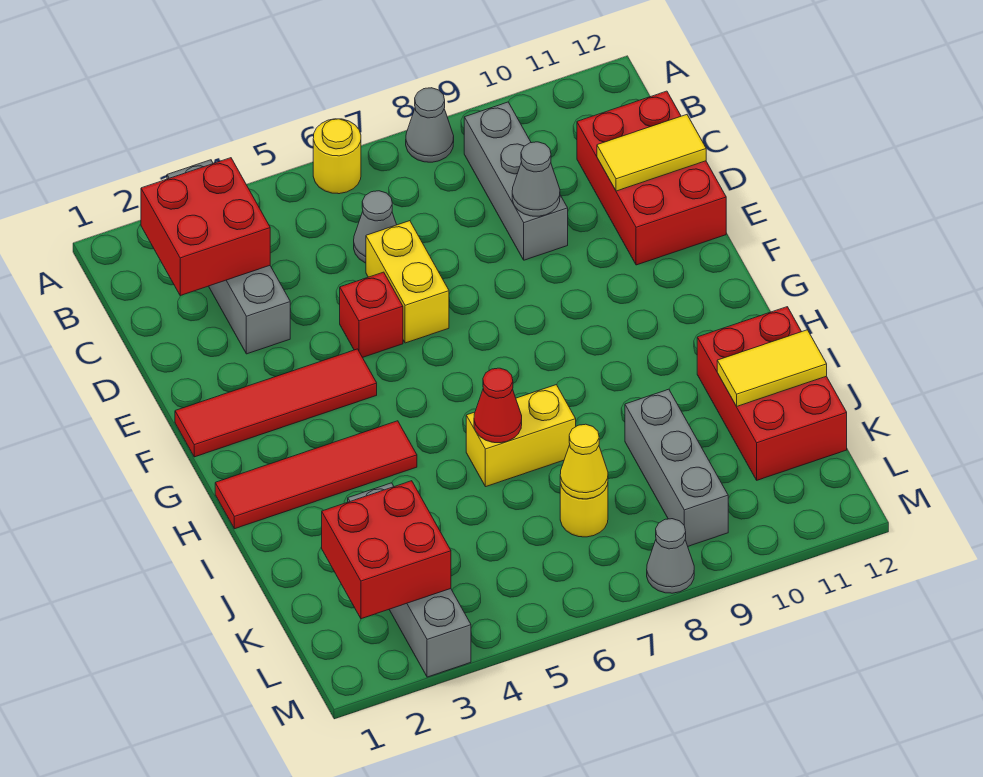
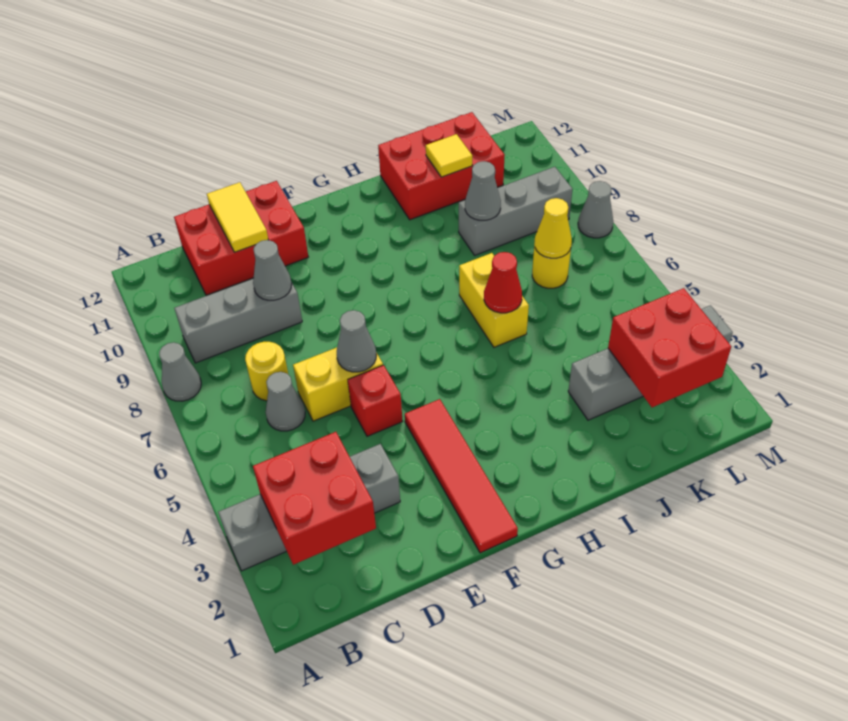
yellow 1x1 round brick [313,119,361,194] -> yellow 1x1 round brick moved to [245,342,288,401]
none -> grey 1x1 cone [337,310,376,372]
red 1x4 tile [215,421,417,529] -> none
none -> grey 1x1 cone [465,161,501,220]
yellow 1x2 tile [717,330,827,406] -> yellow 1x1 tile [426,134,472,177]

